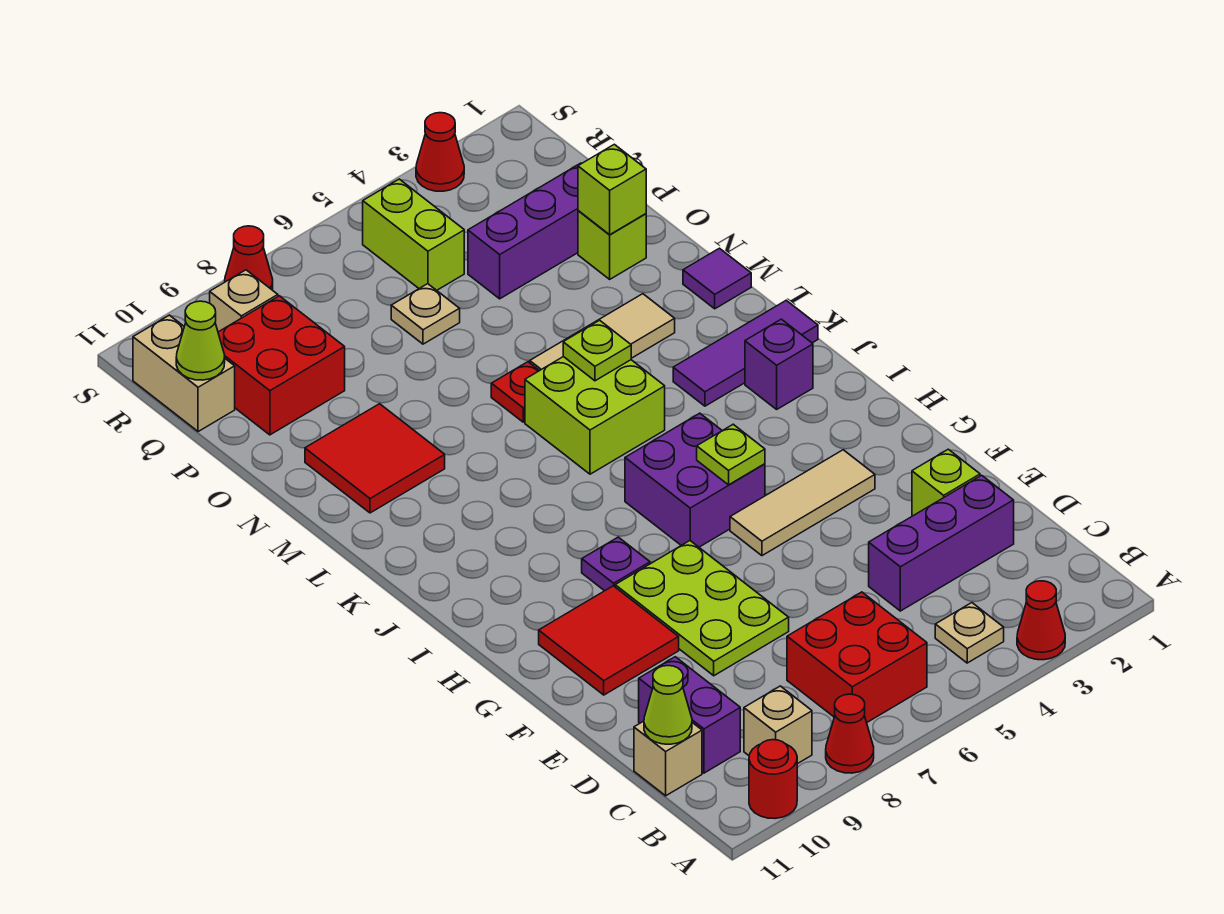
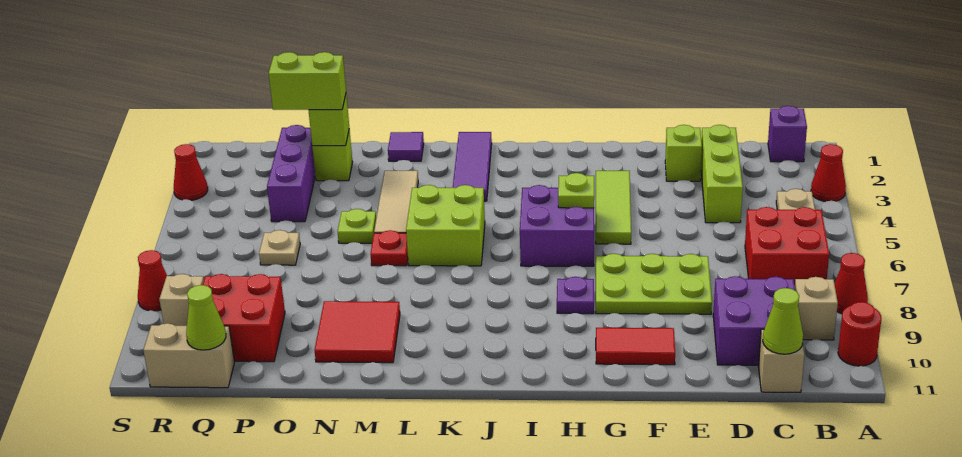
purple 1x2 brick [639,657,740,773] -> purple 2x2 brick [713,276,795,365]
purple 1x3 brick [869,475,1014,611] -> lime 1x3 brick [701,125,743,223]
red 2x2 tile [539,586,679,695] -> red 1x2 tile [596,328,675,365]
tan 1x3 tile [730,450,875,556] -> lime 1x3 tile [596,171,631,244]
purple 1x1 brick [745,319,813,409] -> purple 1x1 brick moved to [768,106,807,162]
lime 1x1 plate [563,320,631,381] -> lime 1x1 plate moved to [338,209,376,243]
lime 1x2 brick [363,179,464,290] -> lime 1x2 brick moved to [269,52,346,110]

